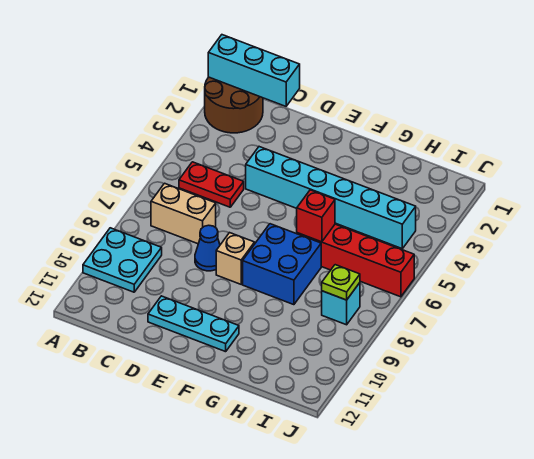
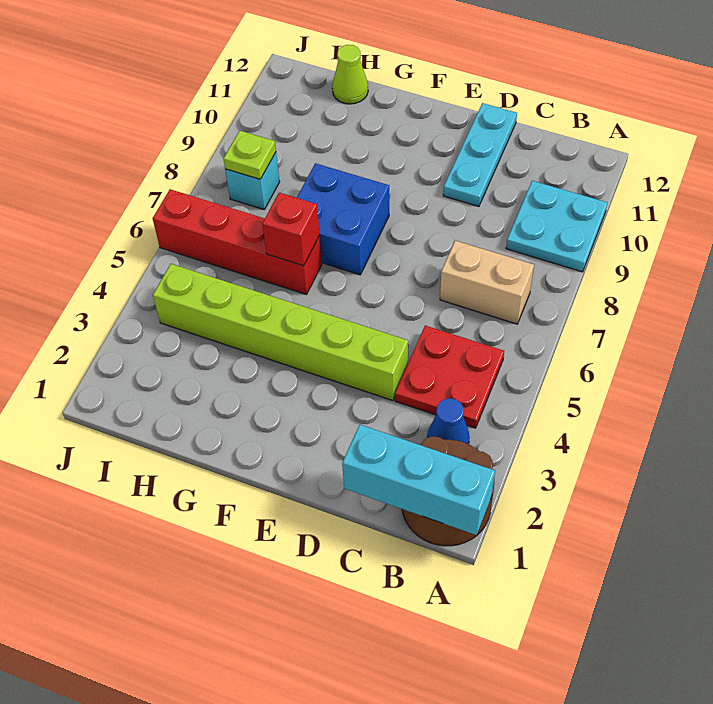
red 1x2 plate [179,162,244,207] -> red 2x2 plate [395,326,504,428]
cyan 1x6 brick [246,147,416,249] -> lime 1x6 brick [153,264,408,401]
blue 1x1 cone [195,225,220,271] -> blue 1x1 cone moved to [427,398,470,444]
cyan 1x3 plate [148,296,239,352] -> cyan 1x3 plate turned to [443,103,517,207]
tan 1x1 brick [216,233,255,284] -> none
none -> lime 1x1 cone [332,45,368,104]

